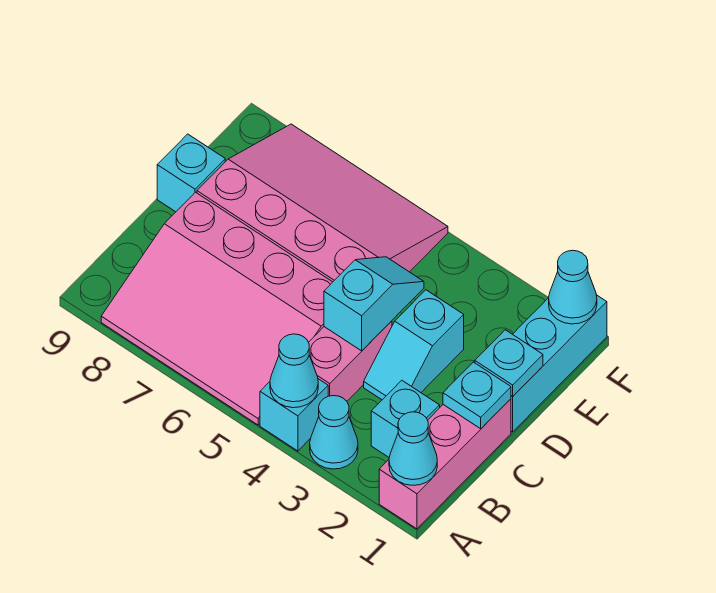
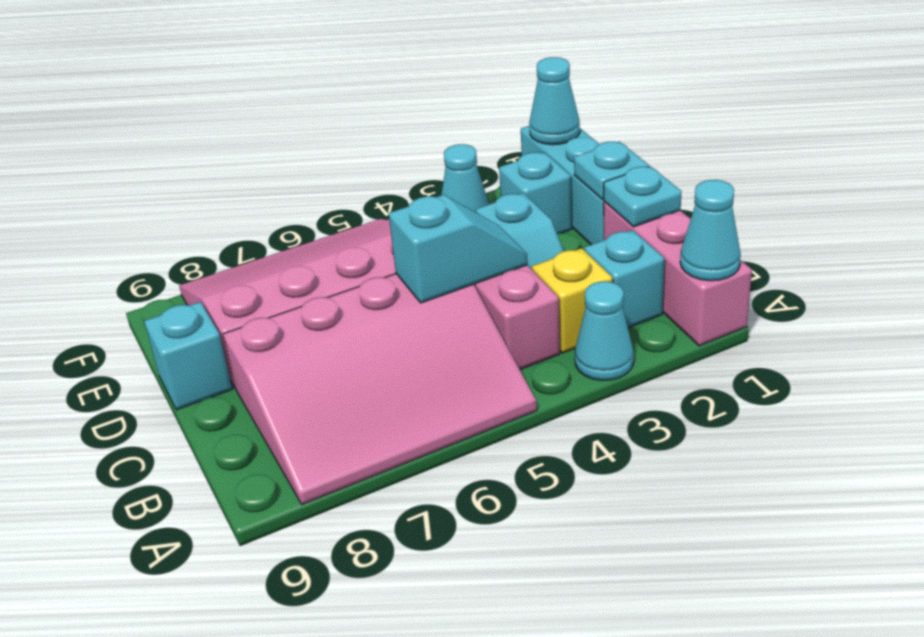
cyan 1x1 brick [260,379,328,451] -> cyan 1x1 brick moved to [499,152,572,234]
cyan 1x1 cone [270,334,318,408] -> cyan 1x1 cone moved to [441,144,489,213]
none -> yellow 1x1 brick [532,248,612,353]
cyan 1x2 slope [324,257,424,351] -> cyan 1x2 slope turned to [389,195,528,303]

